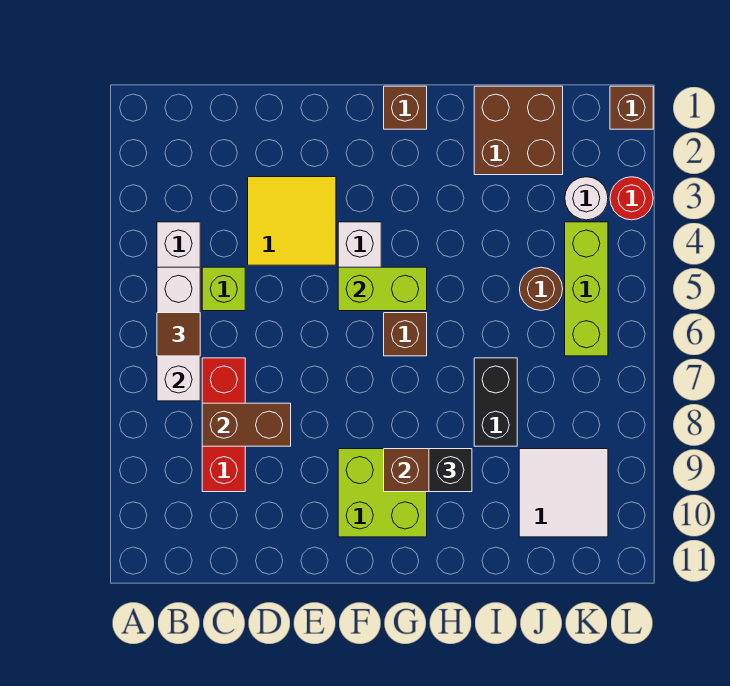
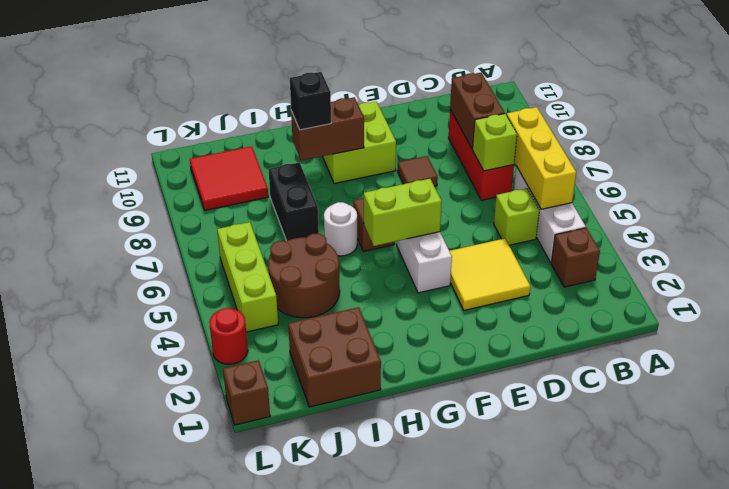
white 1x3 brick [157,267,200,401] -> yellow 1x3 brick [507,107,576,209]
brown 1x1 tile [157,313,200,356] -> brown 1x1 tile moved to [397,156,438,186]
none -> lime 1x1 brick [473,114,517,171]
brown 1x2 brick [202,403,291,446] -> brown 1x2 brick turned to [450,73,505,149]
brown 1x1 brick [384,86,427,129] -> brown 1x1 brick moved to [551,228,600,287]
brown 1x1 round brick [520,267,563,310] -> brown 2x2 round brick [268,233,340,318]
white 2x2 tile [519,449,608,537] -> red 2x2 tile [190,146,268,210]
white 1x1 round brick [565,177,608,220] -> white 1x1 round brick moved to [324,202,357,256]

